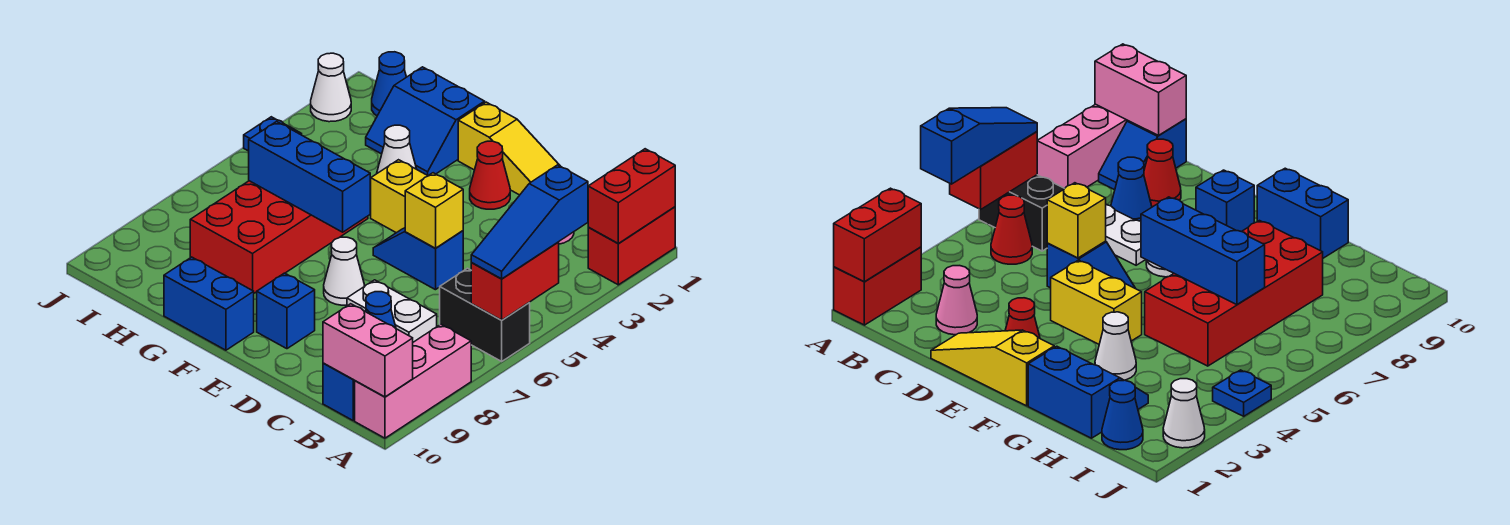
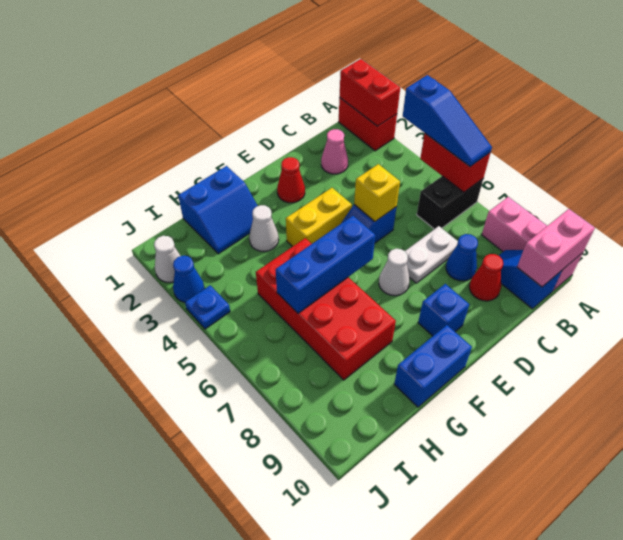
red 1x1 cone [991,195,1032,264] -> none
yellow 1x3 slope [458,102,560,195] -> none
blue 1x1 cone [372,52,406,116] -> blue 1x1 cone moved to [173,256,205,302]

